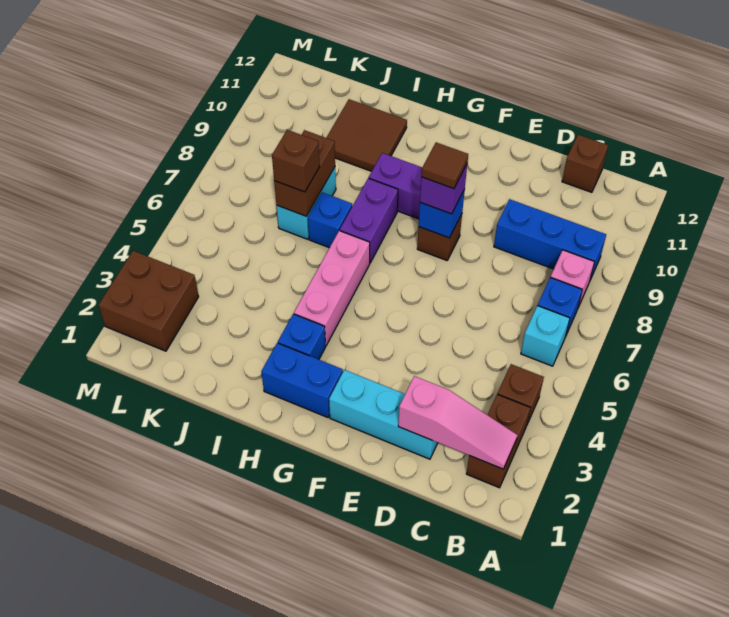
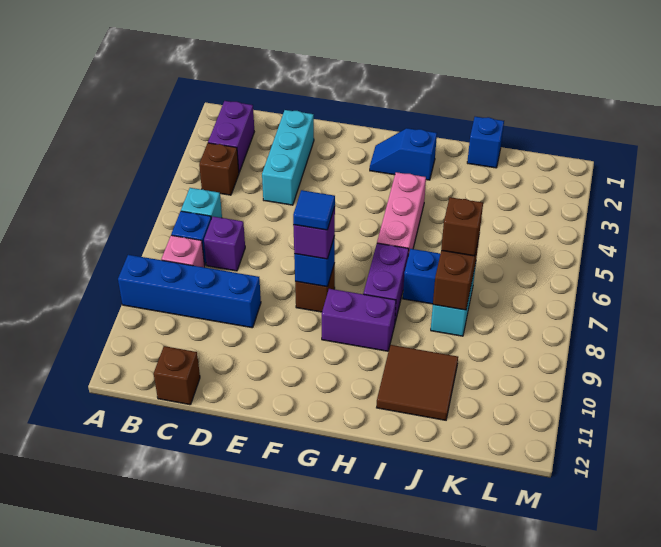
brown 1x2 brick [466,394,530,488] -> purple 1x2 brick [208,101,254,172]
pink 1x3 slope [398,376,517,469] -> none
blue 1x3 brick [494,199,606,280] -> blue 1x4 brick [118,255,261,328]
none -> purple 1x1 brick [204,217,245,271]
cyan 1x3 brick [329,370,438,459] -> cyan 1x3 brick turned to [262,110,314,205]
brown 1x1 tile [421,142,468,189] -> blue 1x1 tile [293,190,335,230]
blue 1x2 brick [261,343,343,417] -> blue 1x2 slope [370,128,437,180]
blue 1x1 brick [278,314,326,359] -> blue 1x1 brick moved to [467,117,504,168]
brown 2x2 brick [98,251,199,351] -> none

